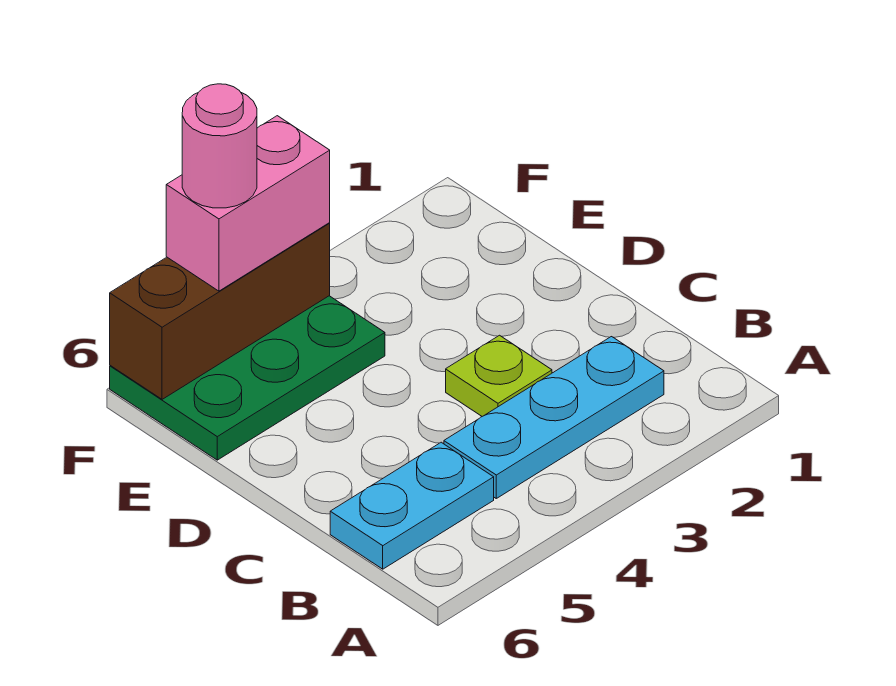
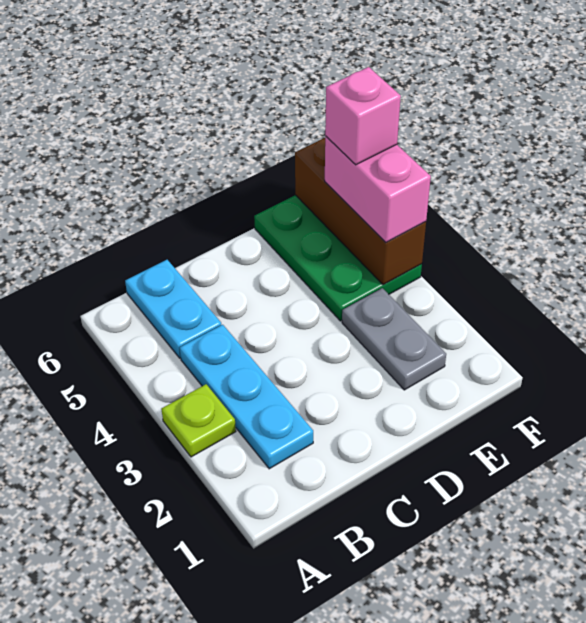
lime 1x1 plate [446,335,552,416] -> lime 1x1 plate moved to [161,384,236,457]
none -> grey 1x2 plate [342,288,446,390]
pink 1x1 round brick [182,84,257,208] -> pink 1x1 brick [325,67,401,165]

